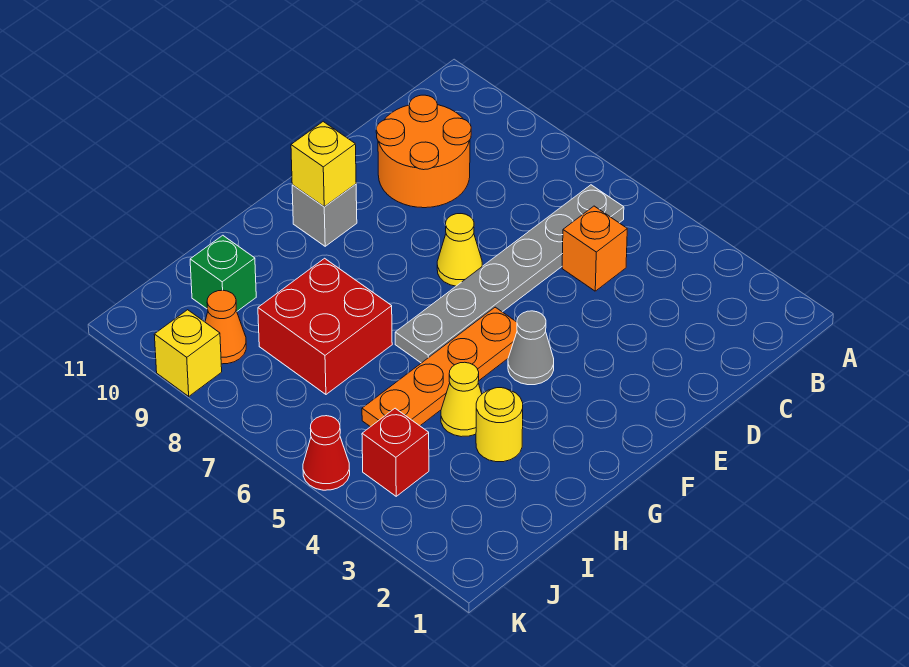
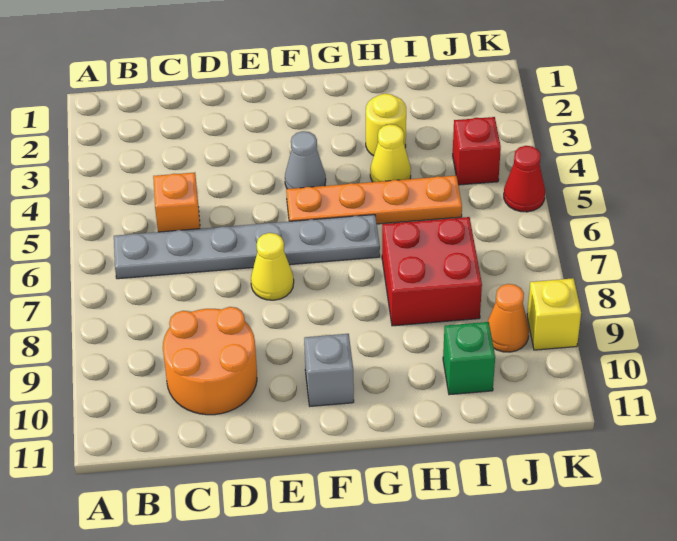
yellow 1x1 brick [291,122,356,207] -> none

